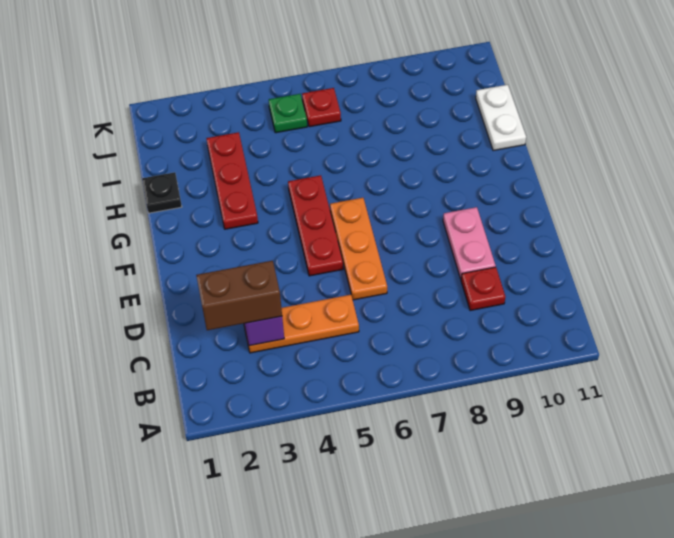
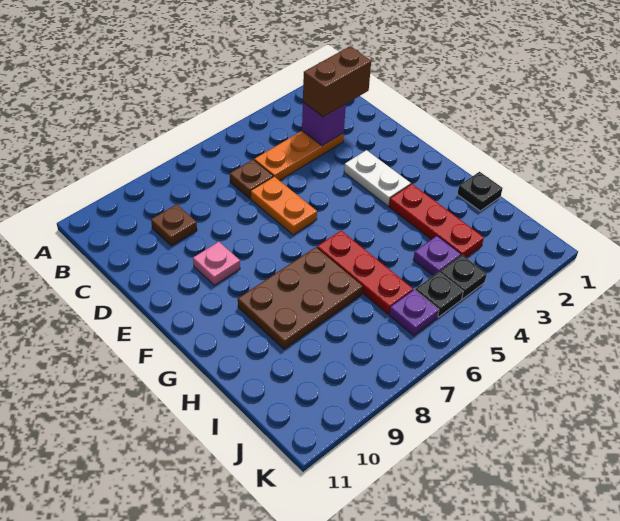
none -> brown 1x1 plate [230,160,273,198]
red 1x1 plate [461,267,505,311] -> brown 1x1 plate [151,204,197,246]
orange 1x3 plate [330,198,387,300] -> orange 1x2 plate [251,177,317,235]
pink 1x2 plate [443,207,496,279] -> pink 1x1 plate [193,242,240,285]
red 1x3 plate [288,175,343,276] -> red 1x3 plate moved to [317,231,413,314]
none -> brown 2x3 plate [238,247,363,349]
white 1x2 plate [476,85,526,151] -> white 1x2 plate moved to [344,150,411,206]
none -> purple 1x1 plate [413,236,461,276]
none -> black 1x1 plate [440,255,487,299]
green 1x1 plate [269,94,307,133] -> black 1x1 plate [415,272,463,317]
red 1x1 plate [302,88,341,127] -> purple 1x1 plate [389,290,439,336]

